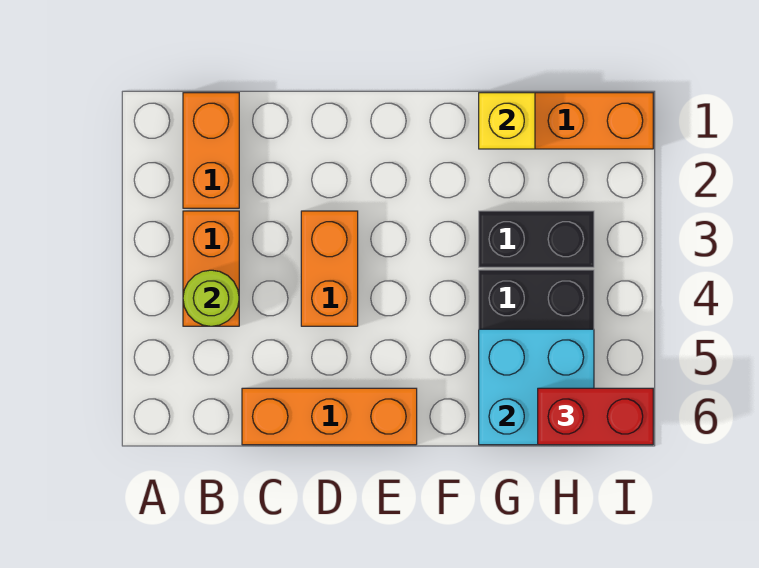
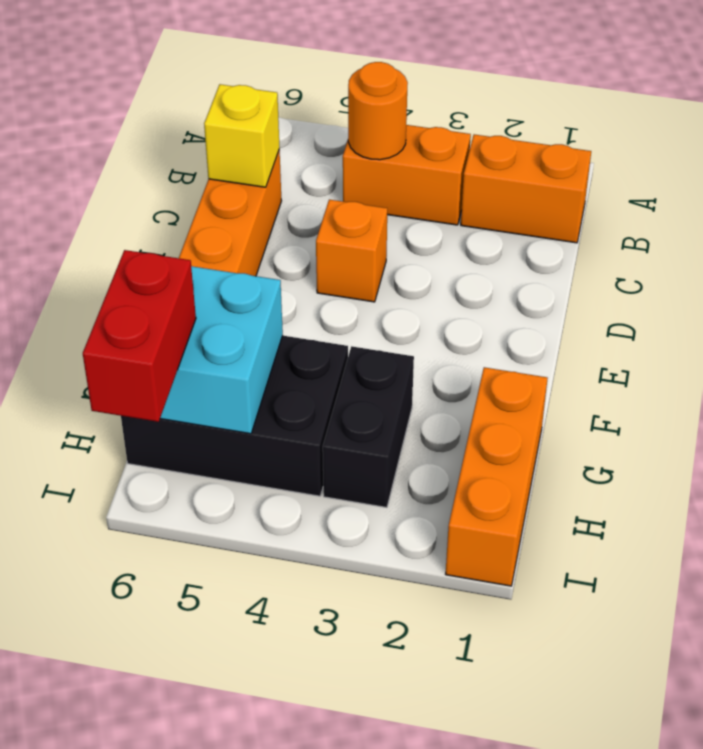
lime 1x1 round brick [183,270,239,326] -> orange 1x1 round brick [348,62,408,160]
orange 1x2 brick [301,211,358,326] -> orange 1x1 brick [316,200,387,302]
yellow 1x1 brick [479,93,535,149] -> yellow 1x1 brick moved to [204,84,280,187]

